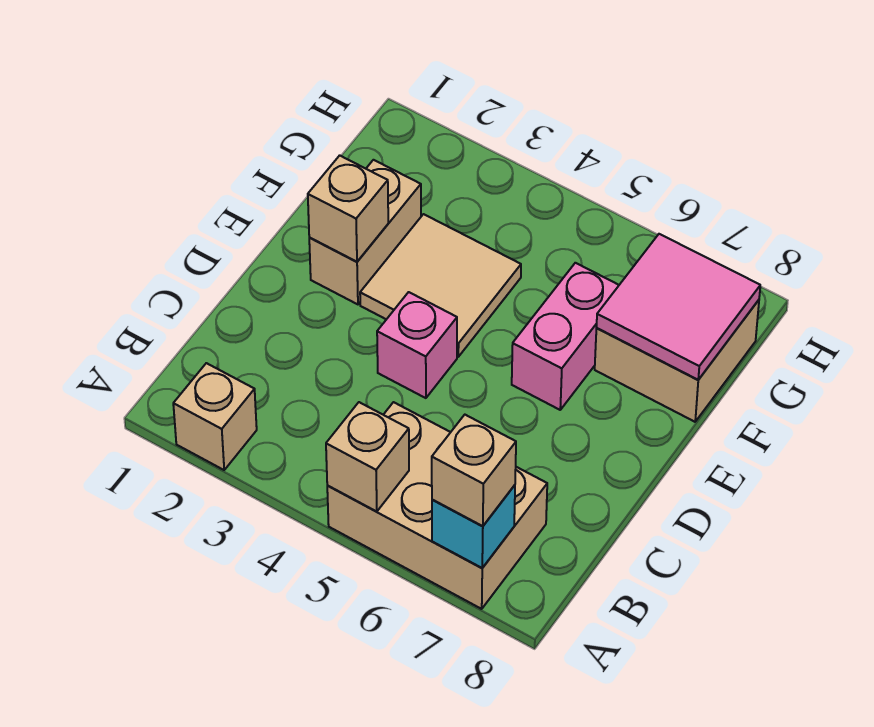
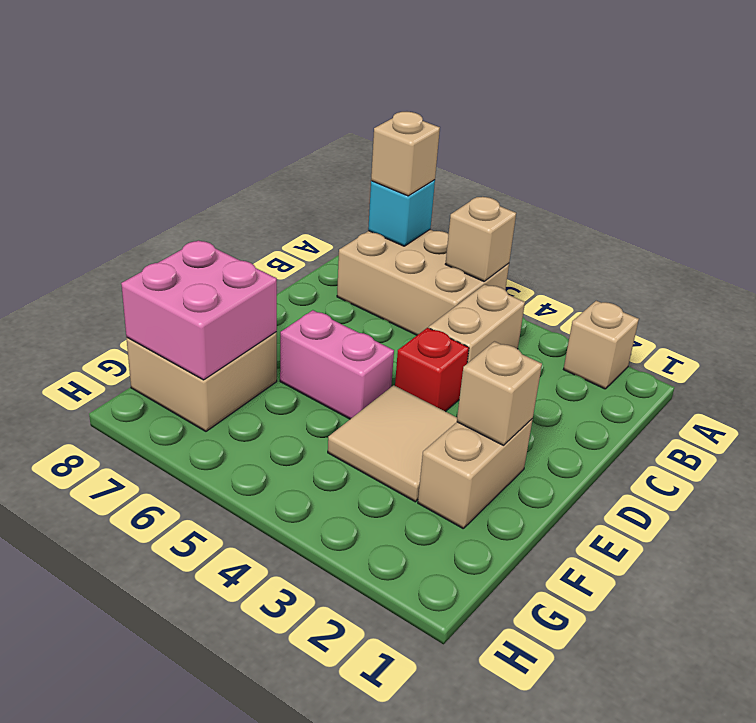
none -> tan 1x2 brick [429,284,525,363]
pink 1x1 brick [377,292,457,398] -> red 1x1 brick [395,328,469,412]
pink 1x2 brick [512,263,619,410] -> pink 1x2 brick turned to [280,310,394,419]
pink 2x2 tile [597,234,760,380] -> pink 2x2 brick [121,240,277,380]

